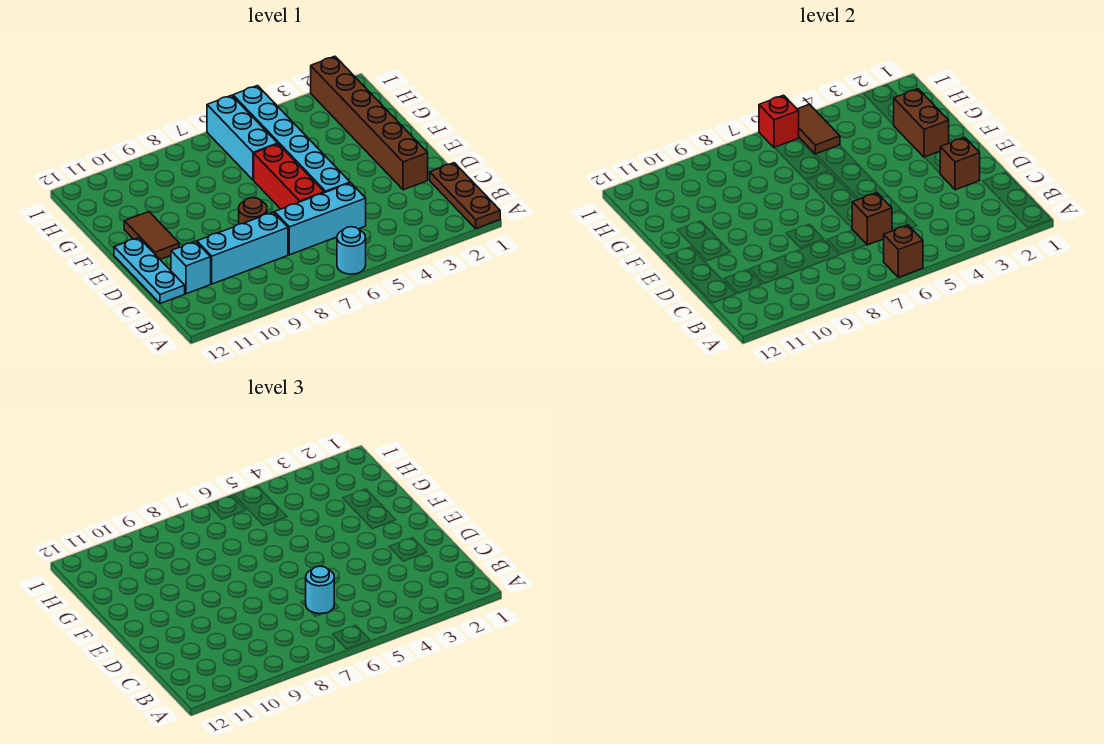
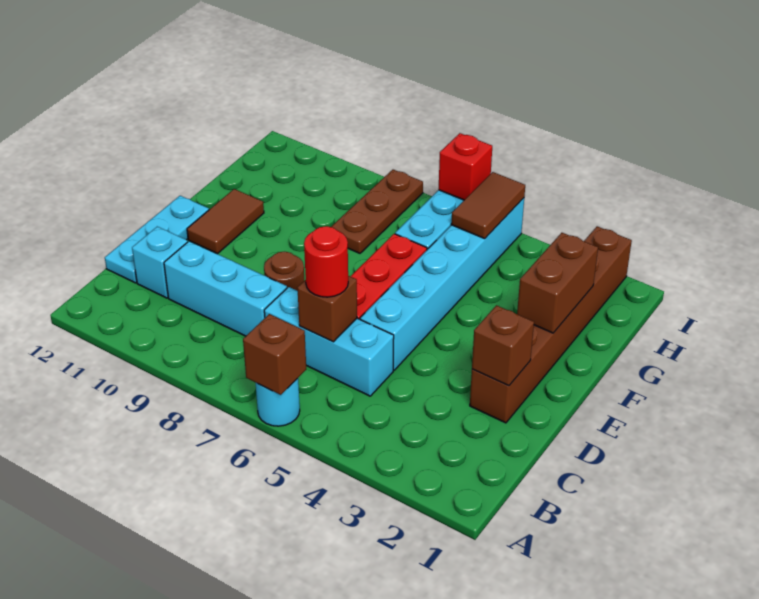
brown 1x3 plate [430,163,500,229] -> brown 1x3 plate moved to [331,170,423,253]
cyan 1x1 round brick [306,566,334,614] -> red 1x1 round brick [304,226,348,297]

